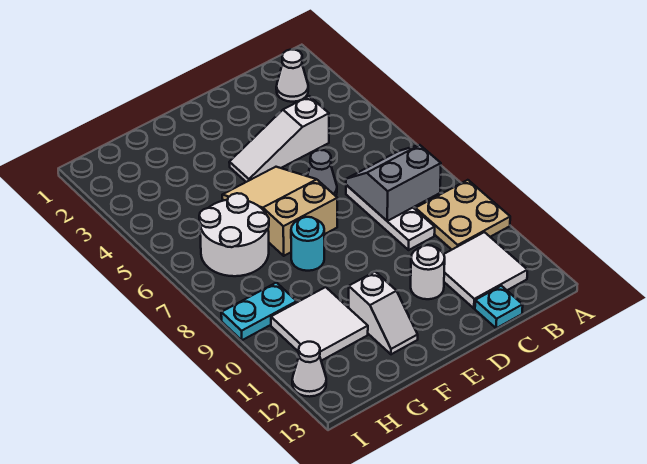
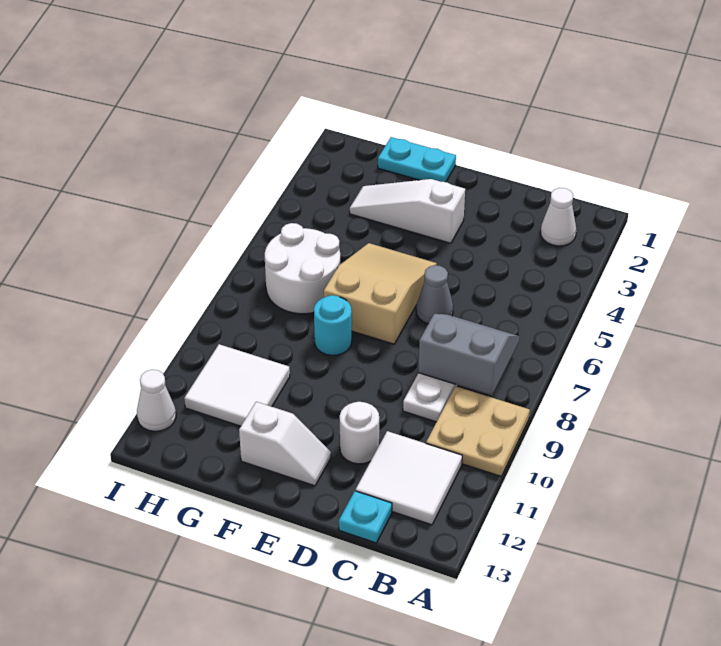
white 1x3 slope [229,96,329,182] -> white 1x3 slope moved to [350,179,465,243]
white 1x2 slope [349,272,418,354] -> white 1x2 slope turned to [239,402,331,486]
cyan 1x2 plate [221,283,297,340] -> cyan 1x2 plate moved to [378,137,456,182]

